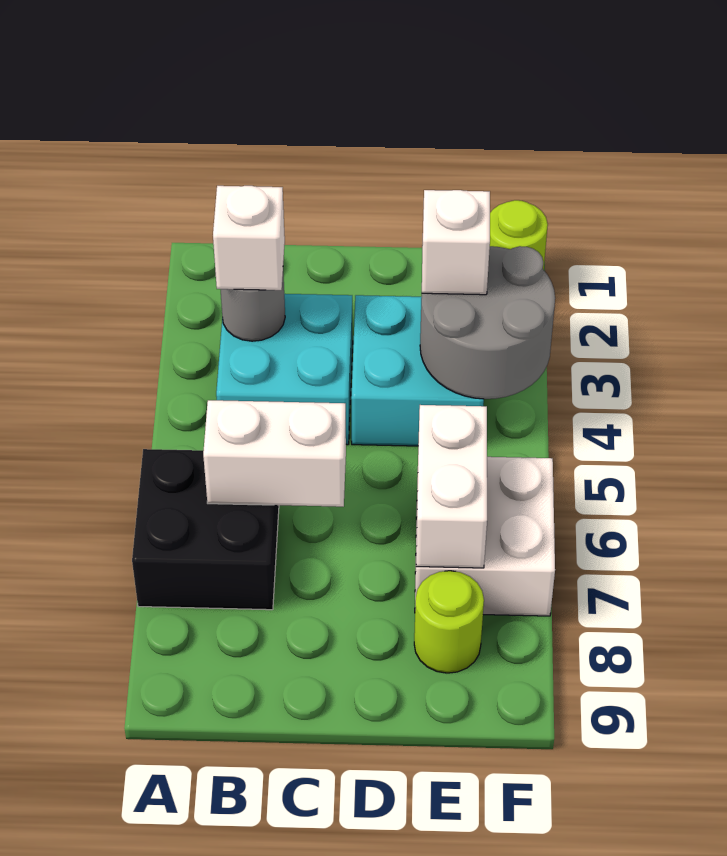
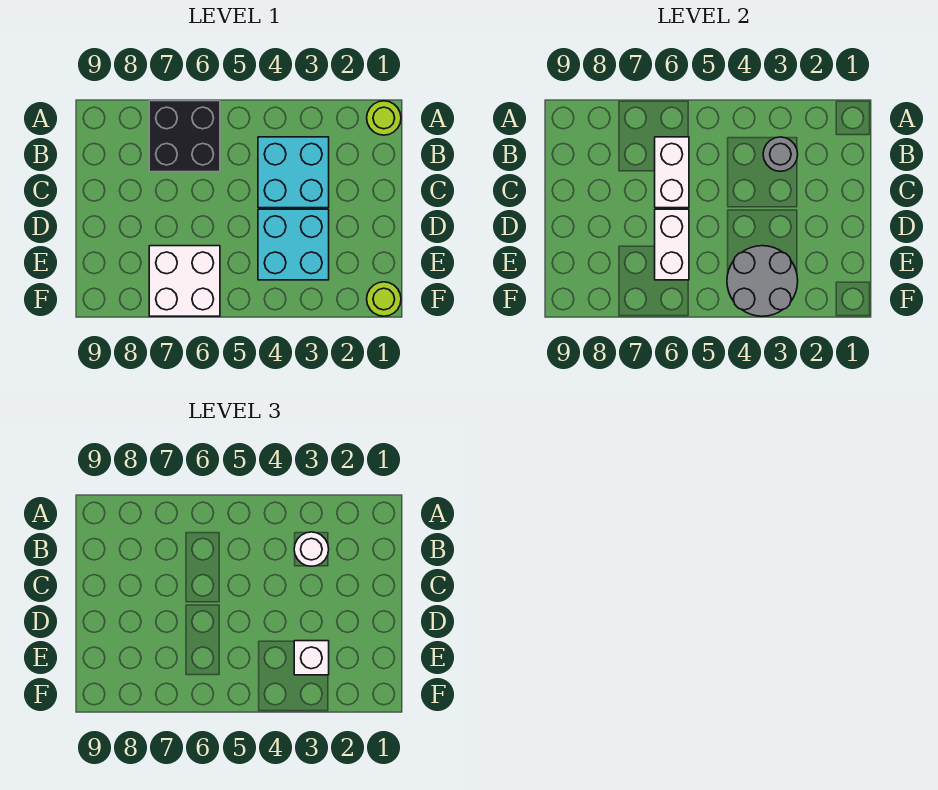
white 1x1 brick [213,186,285,290] -> white 1x1 round brick [294,532,329,566]
white 1x2 brick [416,405,487,568] -> white 1x2 brick turned to [655,209,689,280]
lime 1x1 round brick [414,571,484,673] -> lime 1x1 round brick moved to [367,101,401,135]

